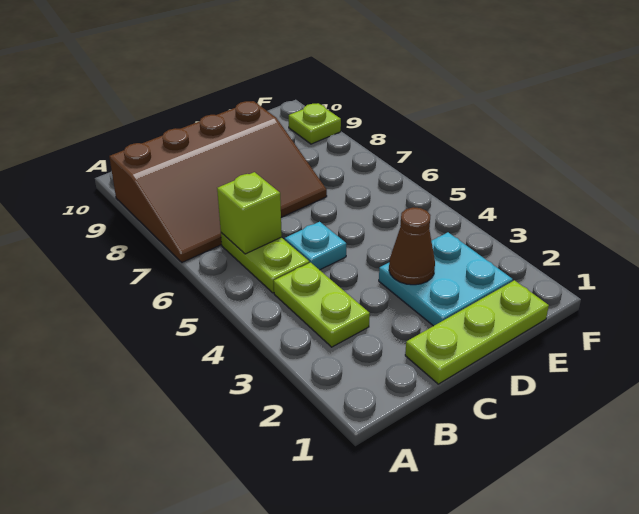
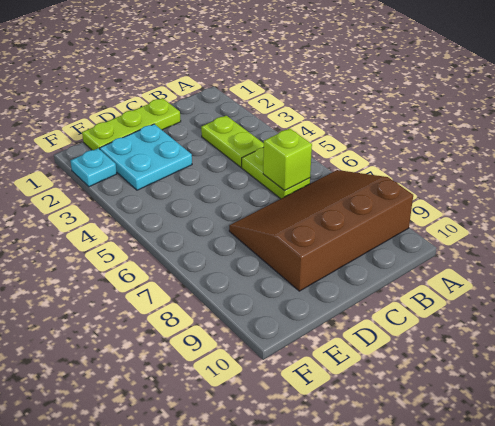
cyan 1x1 plate [285,222,346,270] -> cyan 1x1 plate moved to [71,148,117,187]
brown 1x1 cone [389,207,435,285] -> none
lime 1x1 plate [289,103,341,144] -> none

